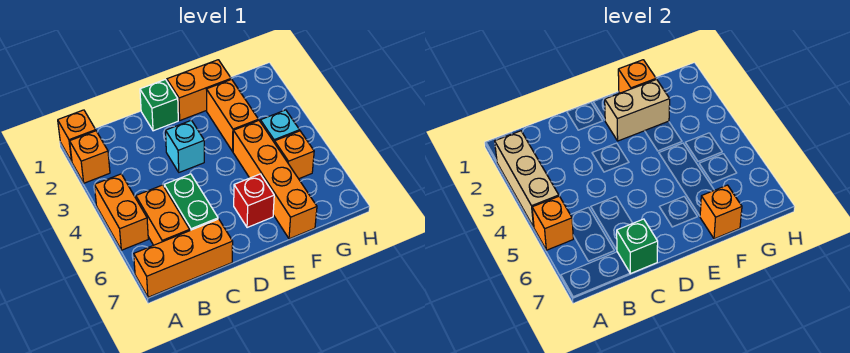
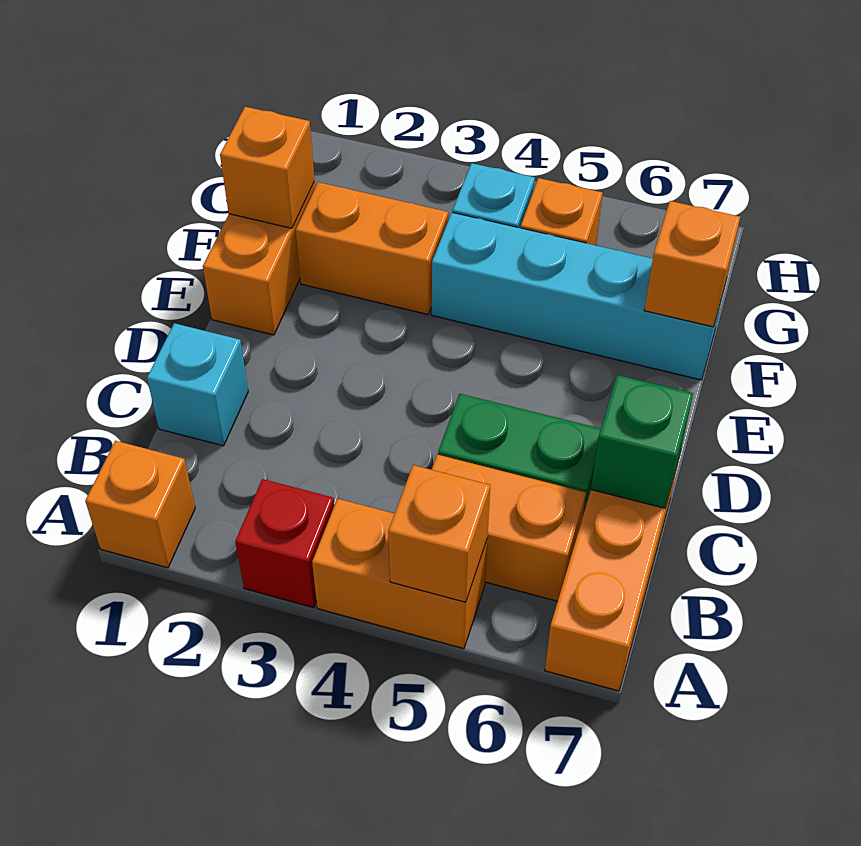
orange 1x1 brick [70,131,110,183] -> none
tan 1x3 brick [495,131,559,227] -> none
green 1x1 brick [140,79,178,131] -> none
cyan 1x1 brick [166,120,204,172] -> cyan 1x1 brick moved to [147,323,248,446]
tan 1x2 brick [605,79,670,141] -> none
red 1x1 brick [234,174,274,228] -> red 1x1 brick moved to [235,479,334,608]
orange 1x4 brick [233,120,317,239] -> cyan 1x4 brick [432,213,725,380]

